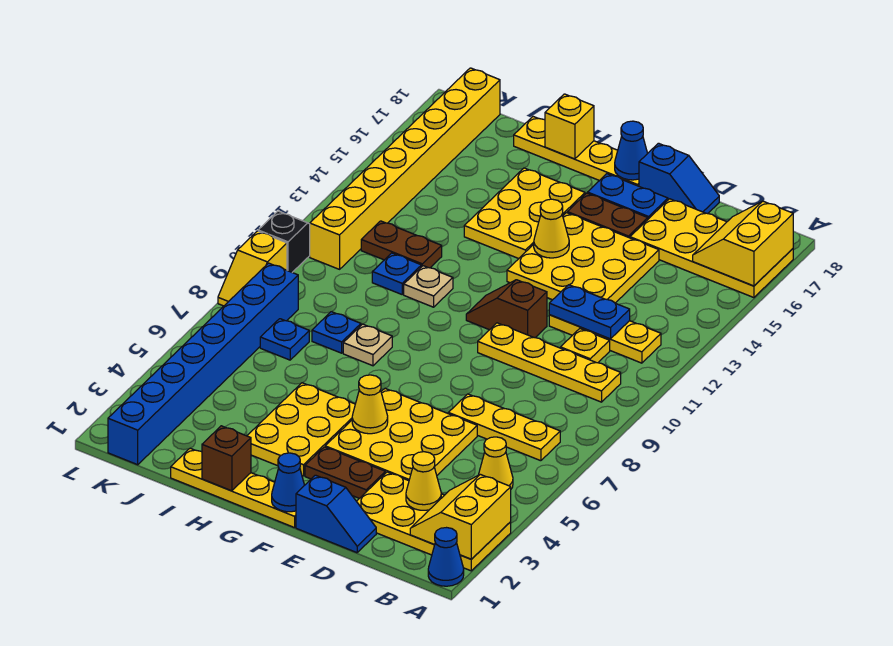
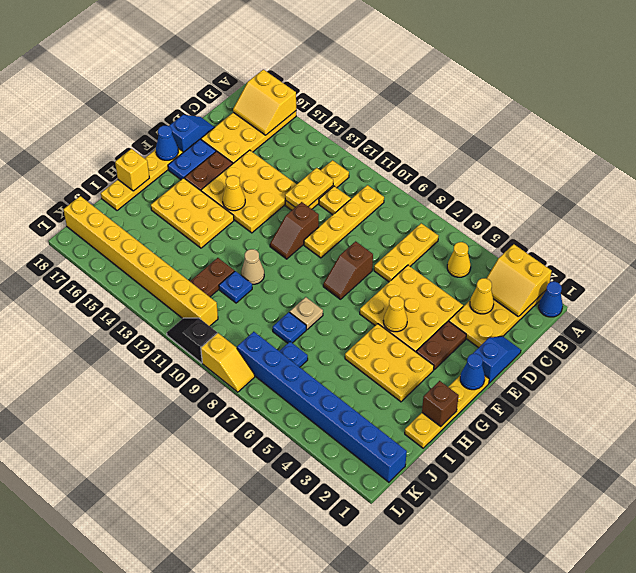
blue 1x2 plate [549,285,630,339] -> yellow 1x2 plate [285,168,333,207]
none -> brown 1x2 slope [323,241,373,299]
tan 1x1 plate [404,266,453,307] -> tan 1x1 cone [241,249,264,284]

